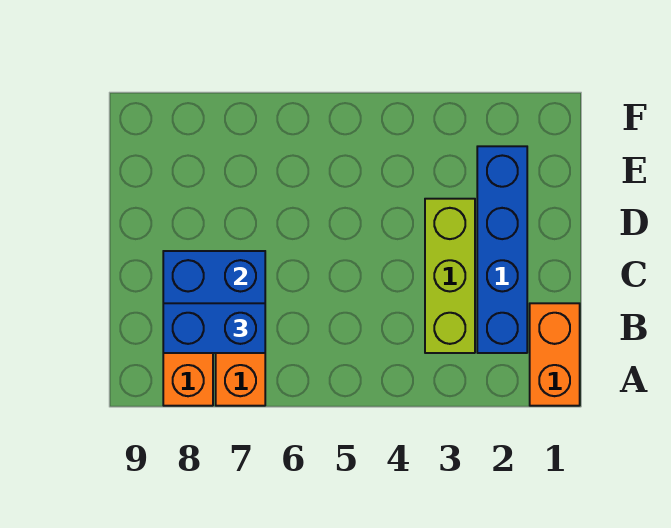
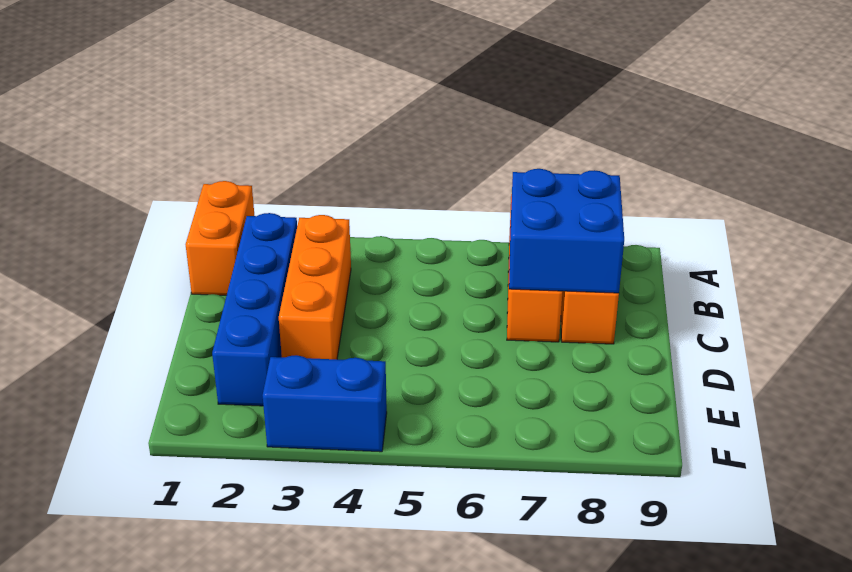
lime 1x3 brick [425,199,475,353] -> orange 1x3 brick [279,215,351,359]
blue 1x2 brick [163,303,265,353] -> blue 1x2 brick moved to [263,355,387,452]

